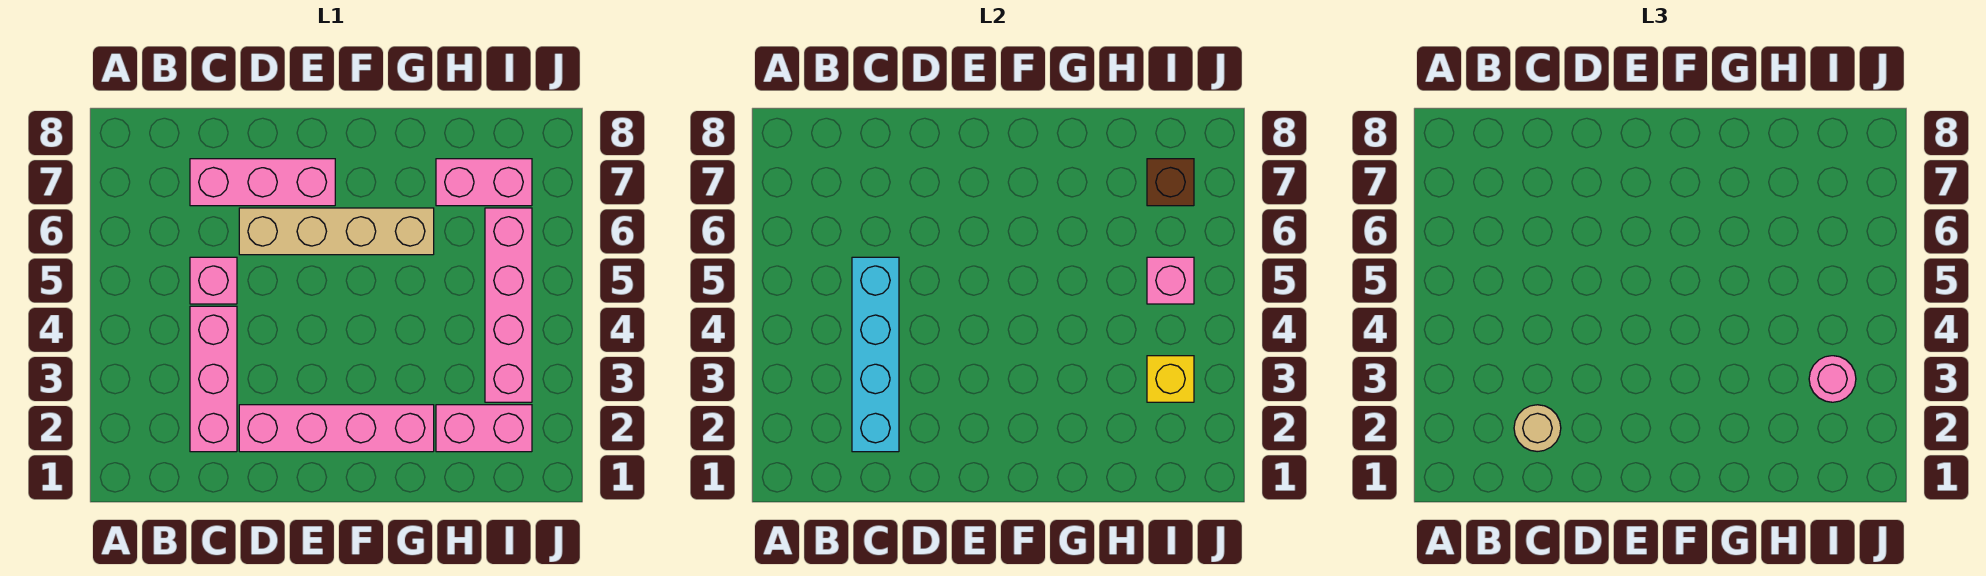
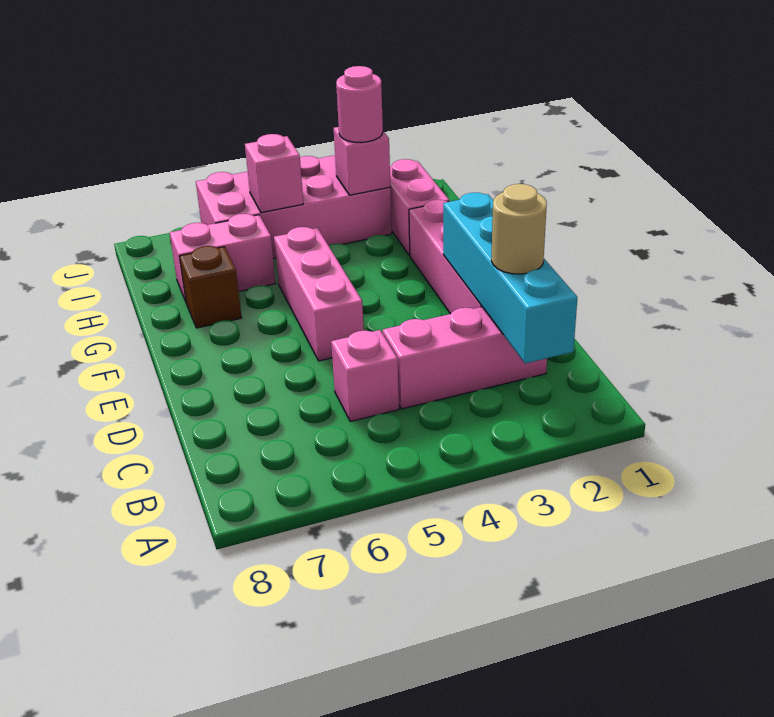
cyan 1x4 brick [852,257,899,452] -> cyan 1x4 brick turned to [443,193,577,364]
pink 1x3 brick [190,159,335,206] -> pink 1x3 brick moved to [274,227,364,361]
tan 1x4 brick [239,208,434,255] -> none
pink 1x2 brick [436,159,532,206] -> pink 1x2 brick turned to [170,214,276,301]
pink 1x4 brick [485,208,532,402] -> pink 2x4 brick [196,155,392,259]
yellow 1x1 brick [1147,356,1194,402] -> pink 1x1 brick [334,127,390,195]
brown 1x1 brick [1147,159,1194,206] -> brown 1x1 brick moved to [179,246,242,328]

